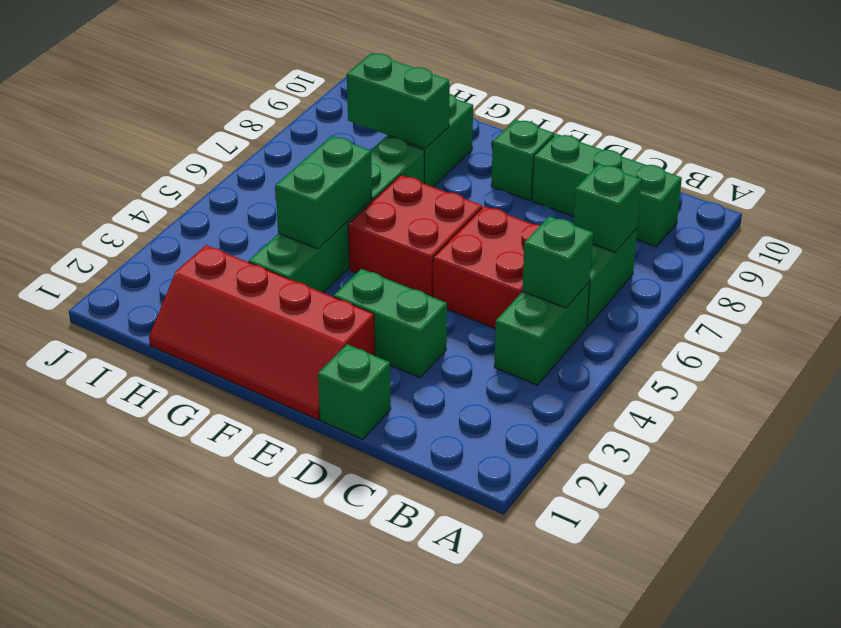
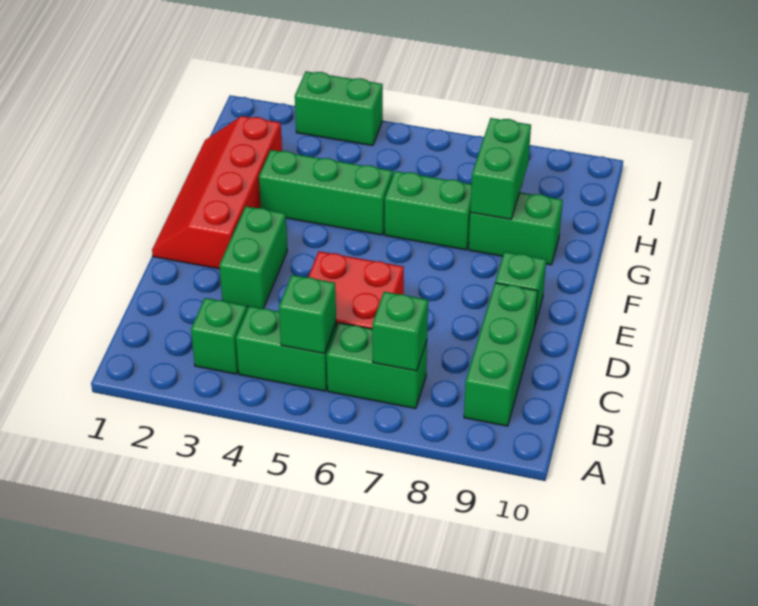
green 1x1 brick [318,344,391,439] -> green 1x1 brick moved to [191,298,247,374]
red 2x2 brick [348,175,482,297] -> none
green 1x2 brick [275,136,372,249] -> green 1x2 brick moved to [295,71,383,146]

